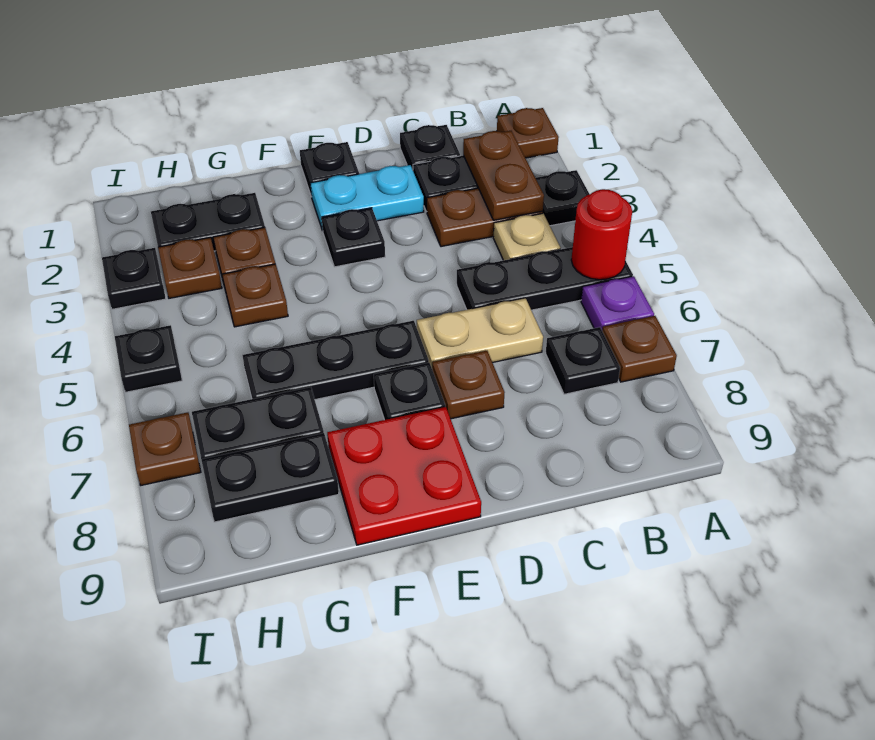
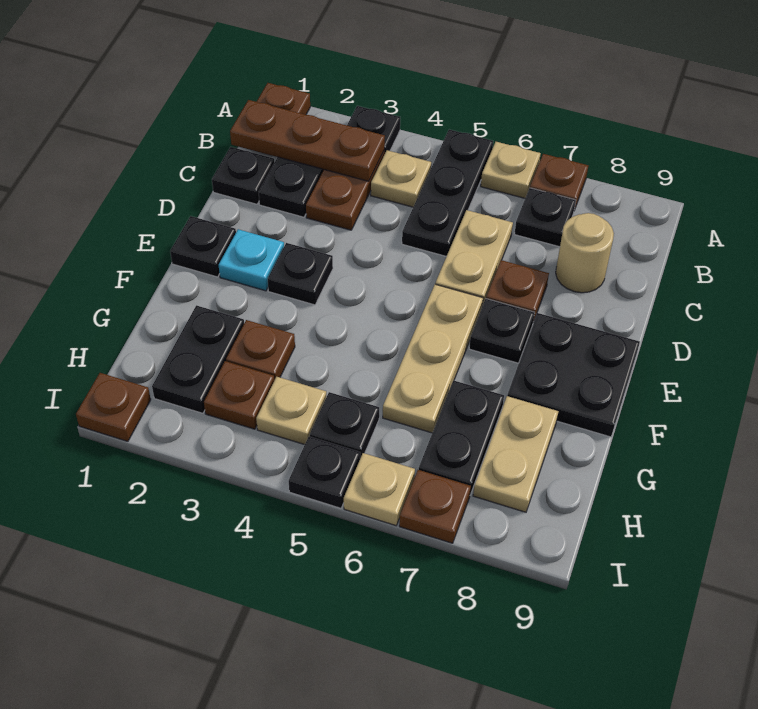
red 1x1 round brick [571,189,632,280] -> none
purple 1x1 plate [581,276,654,330] -> tan 1x1 plate [481,142,541,198]
brown 1x2 plate [463,131,544,220] -> brown 1x3 plate [230,100,385,181]
none -> tan 1x1 round brick [556,213,614,293]
cyan 1x2 plate [310,165,424,231] -> cyan 1x1 plate [219,229,284,291]
black 1x3 plate [242,321,429,400] -> tan 1x3 plate [383,284,483,433]
red 2x2 plate [327,407,481,545] -> black 2x2 plate [507,313,640,437]
brown 1x1 plate [222,264,288,327] -> brown 1x1 plate moved to [76,373,151,441]
black 1x2 plate [201,433,339,522] -> tan 1x2 plate [473,396,558,512]
none -> tan 1x1 plate [256,377,326,445]
black 1x1 plate [102,248,166,309] -> black 1x1 plate moved to [310,392,379,458]
none -> tan 1x1 plate [344,453,415,526]

